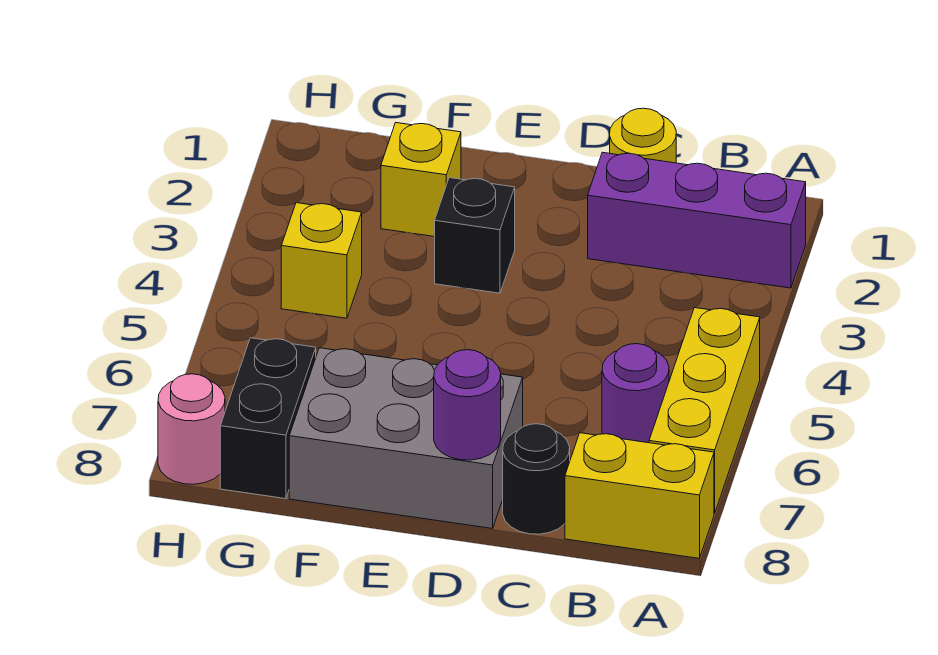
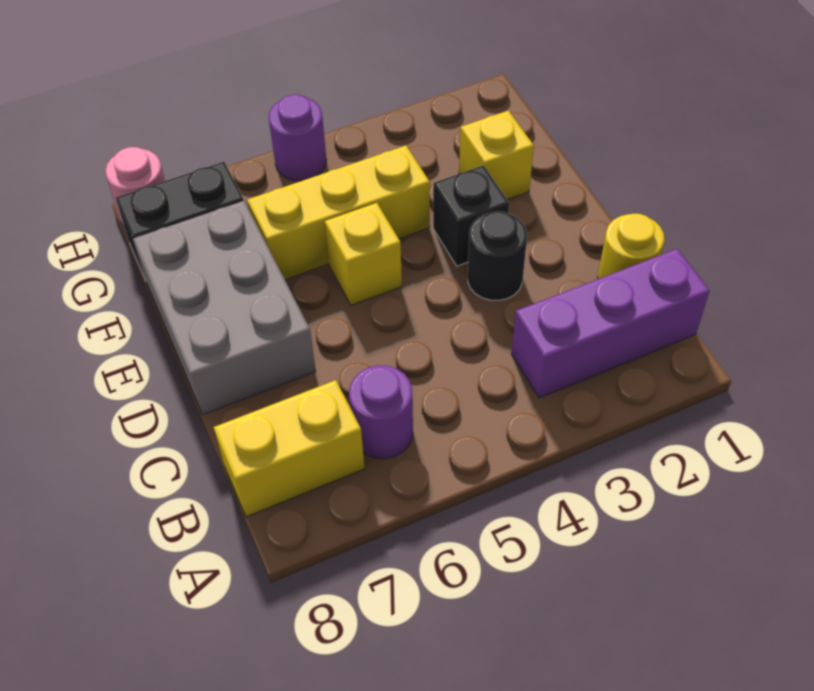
purple 1x3 brick [588,152,806,288] -> purple 1x3 brick turned to [511,249,710,398]
yellow 1x3 brick [649,308,760,513] -> yellow 1x3 brick moved to [247,146,430,280]
yellow 1x2 brick [565,433,714,558] -> yellow 1x2 brick turned to [214,380,365,517]
black 1x1 round brick [503,424,570,534] -> black 1x1 round brick moved to [468,211,527,300]
purple 1x1 round brick [434,350,501,460] -> purple 1x1 round brick moved to [269,95,327,181]
yellow 1x1 brick [281,203,362,318] -> yellow 1x1 brick moved to [325,203,402,305]

